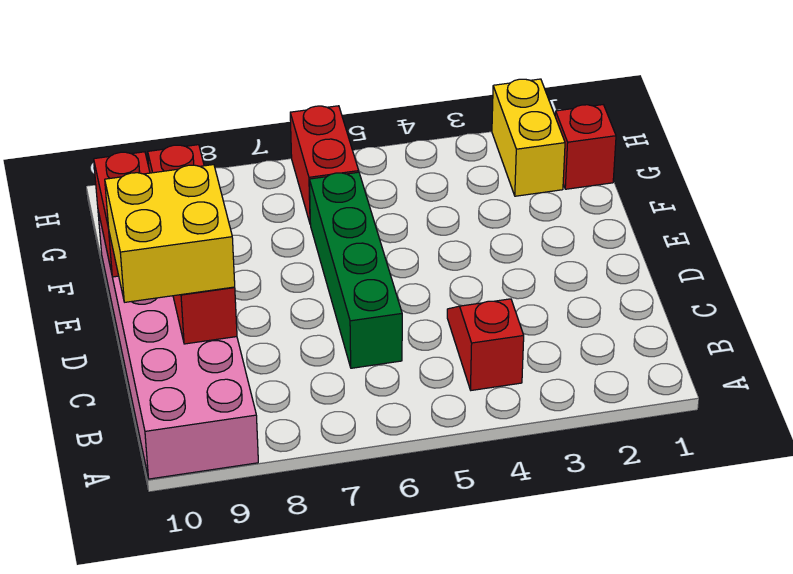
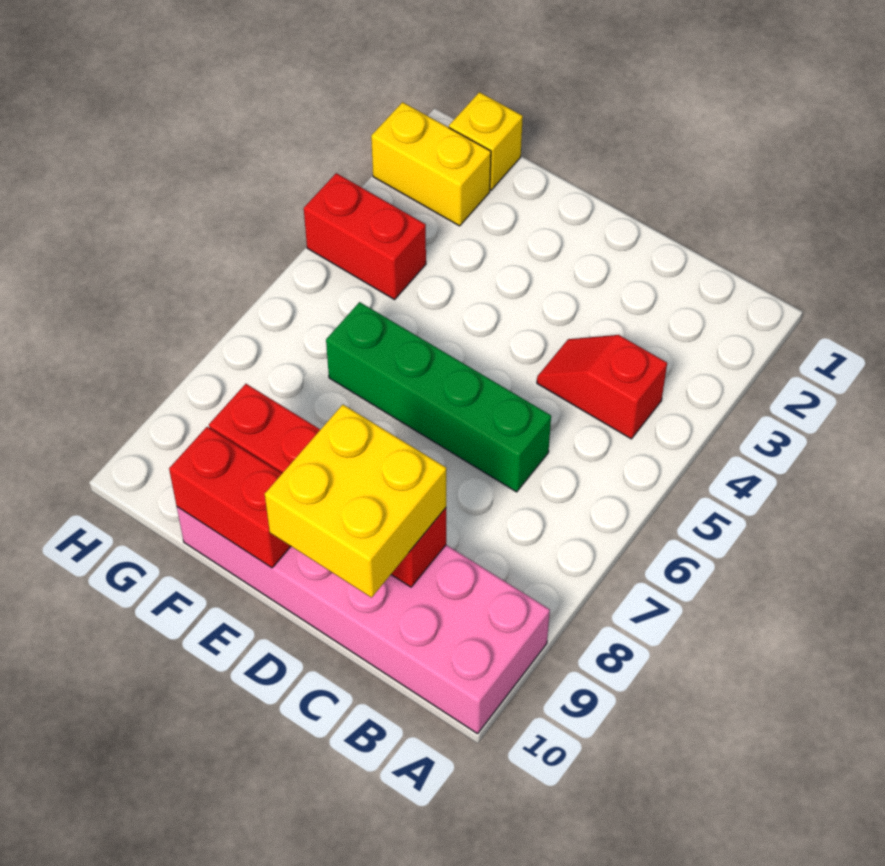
red 1x1 brick [555,105,616,189] -> yellow 1x1 brick [449,92,523,190]
red 1x2 brick [290,106,359,225] -> red 1x2 brick moved to [304,173,426,299]

